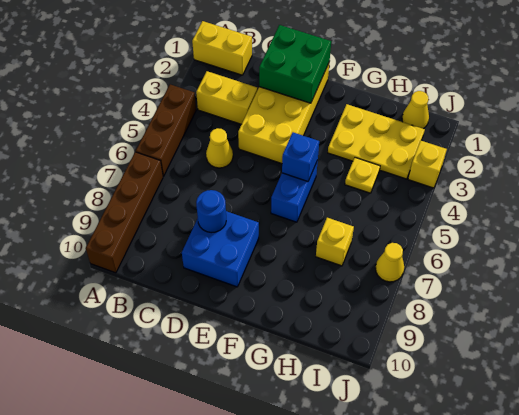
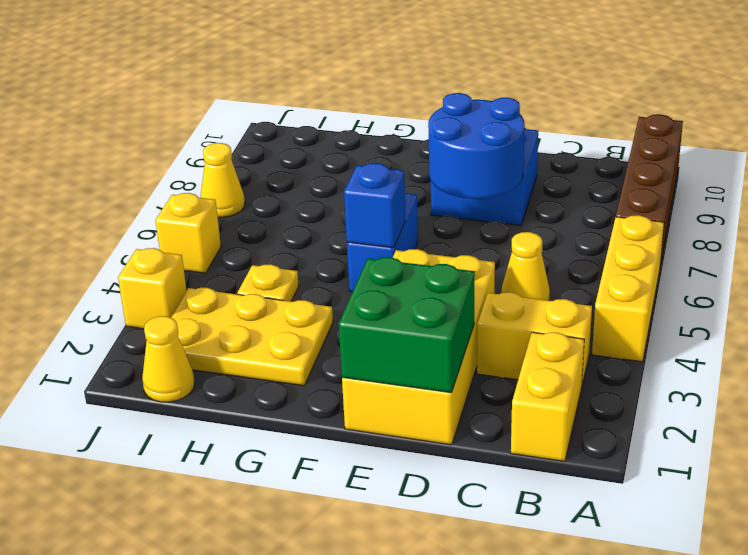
yellow 1x2 brick [192,21,252,75] -> yellow 1x2 brick turned to [511,332,584,461]
brown 1x3 brick [136,84,196,176] -> yellow 1x3 brick [592,215,664,362]
blue 1x1 round brick [196,190,226,233] -> blue 2x2 round brick [428,93,525,199]
yellow 1x1 brick [316,218,354,266] -> yellow 1x1 brick moved to [156,193,221,273]

